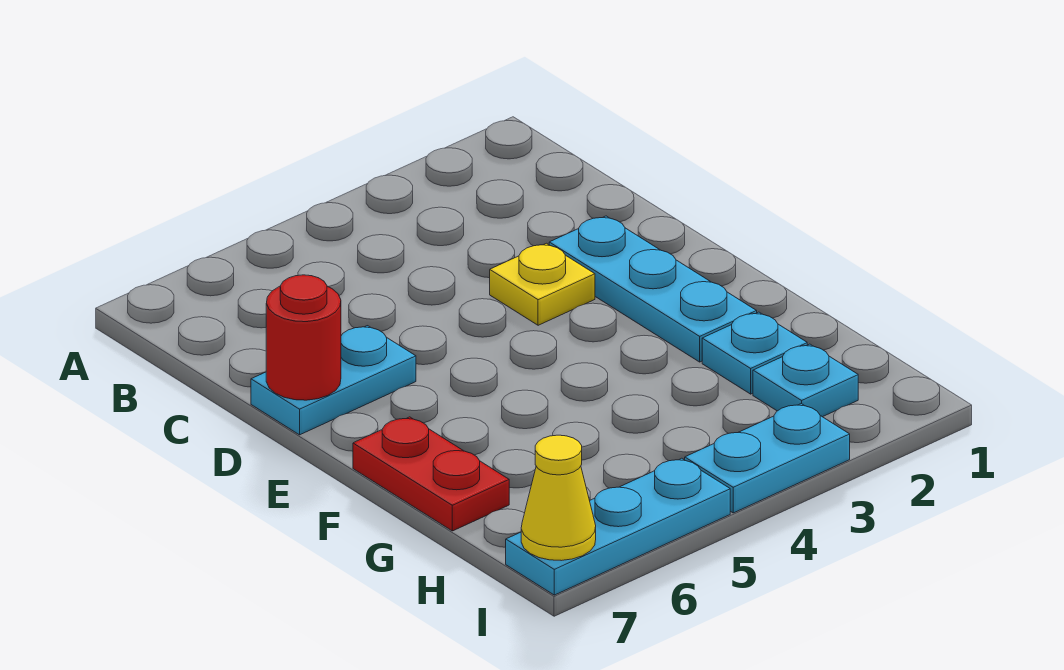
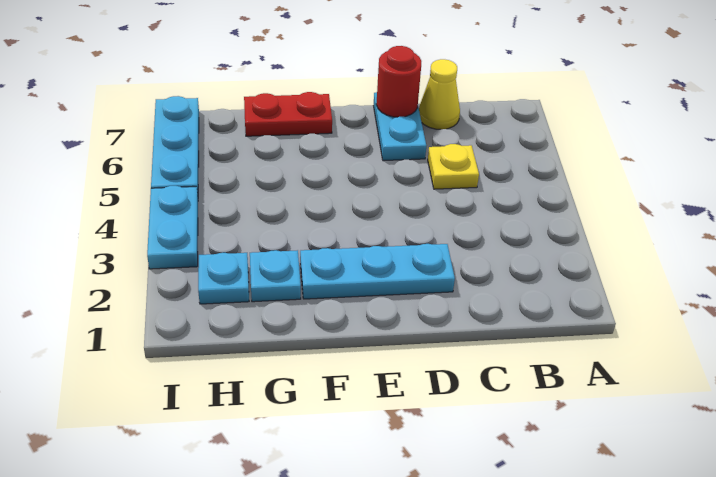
yellow 1x1 plate [490,243,595,325] -> yellow 1x1 plate moved to [428,144,479,189]
yellow 1x1 cone [521,435,596,561] -> yellow 1x1 cone moved to [419,59,460,129]

